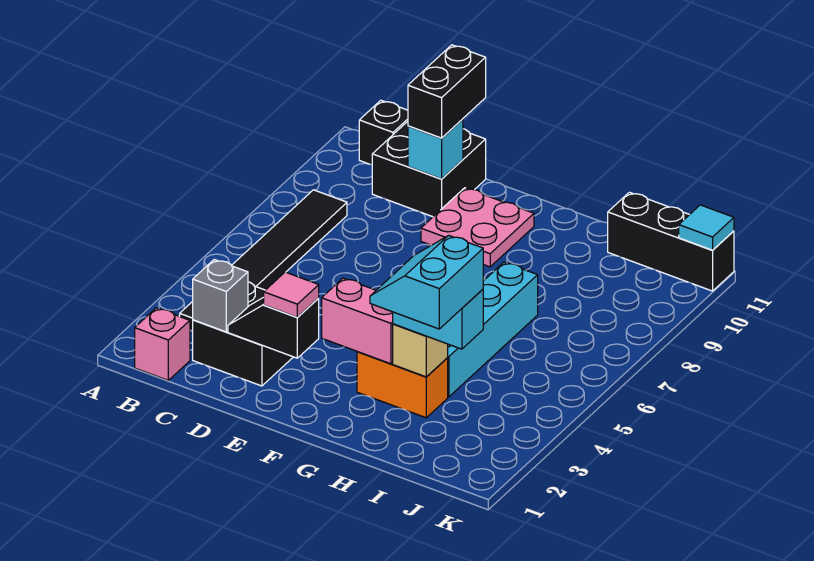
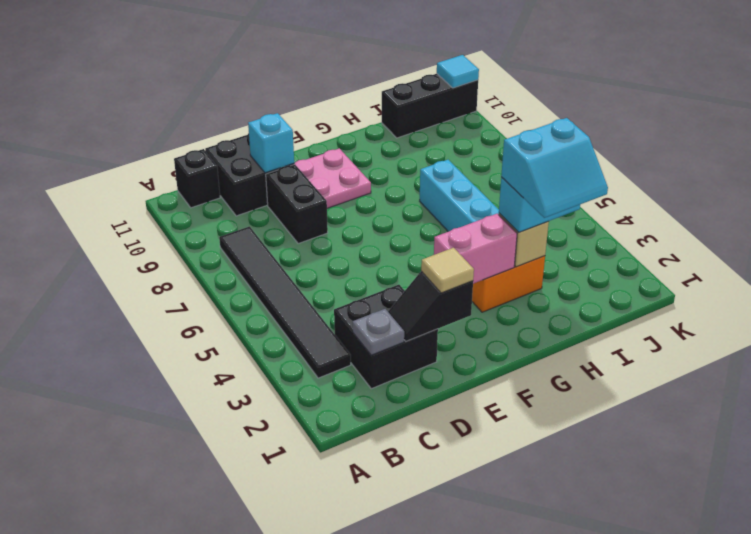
pink 1x1 brick [135,308,190,380] -> none
grey 1x1 brick [193,260,248,332] -> grey 1x1 plate [353,309,404,355]
black 1x2 brick [408,45,486,138] -> black 1x2 brick moved to [266,164,328,243]
pink 1x1 tile [264,272,319,317] -> tan 1x1 tile [421,248,474,293]
cyan 2x2 slope [370,235,483,329] -> cyan 2x2 slope turned to [501,118,608,218]

